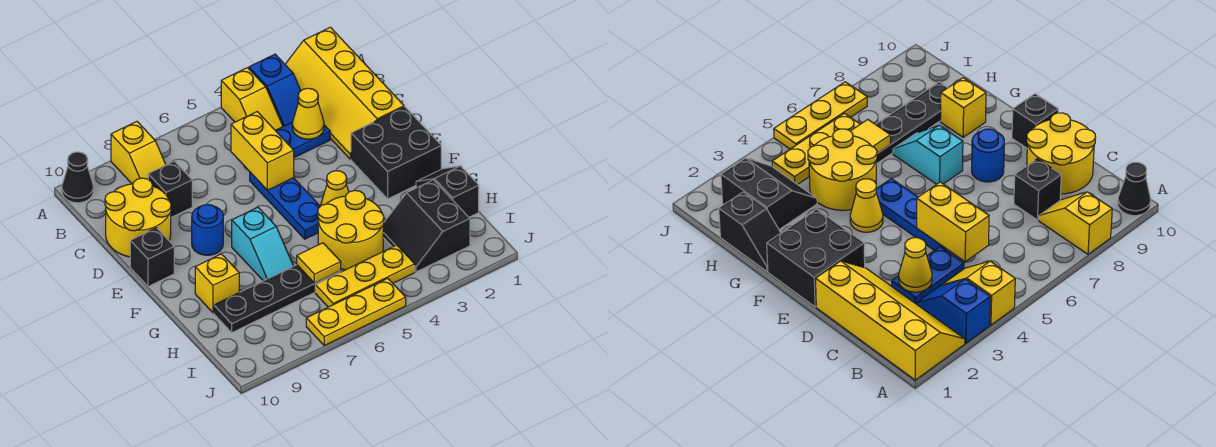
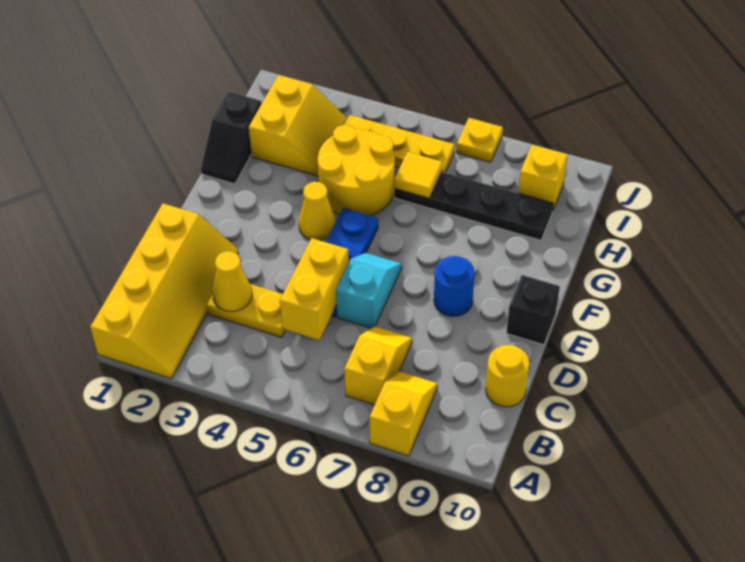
blue 1x2 slope [249,54,301,126] -> none
yellow 1x2 slope [221,68,283,130] -> yellow 1x2 slope moved to [344,326,412,405]
black 1x1 cone [62,152,94,203] -> none
blue 1x2 plate [275,123,330,158] -> yellow 1x2 plate [207,284,285,337]
black 1x1 brick [148,161,192,217] -> none
yellow 2x2 round brick [105,178,171,257] -> yellow 1x1 round brick [485,345,529,407]
black 2x2 brick [351,107,441,199] -> none
cyan 1x2 slope [232,207,293,281] -> cyan 1x2 slope moved to [336,253,402,328]
yellow 1x1 brick [195,254,239,313] -> yellow 1x1 brick moved to [518,145,568,210]
black 2x2 slope [383,180,470,272] -> yellow 2x2 slope [249,75,347,176]
yellow 1x3 plate [306,278,406,345] -> yellow 1x1 plate [456,118,503,162]

